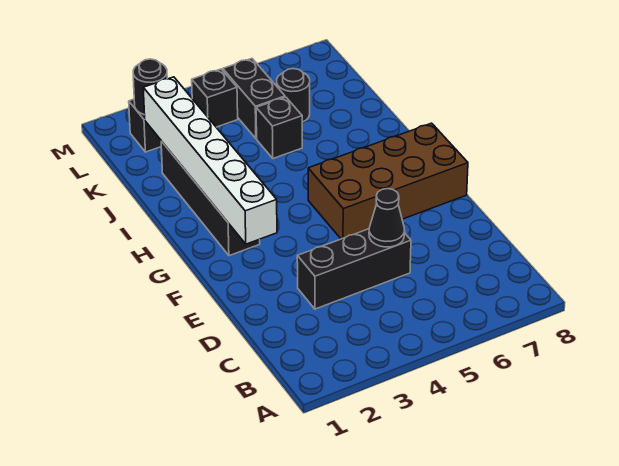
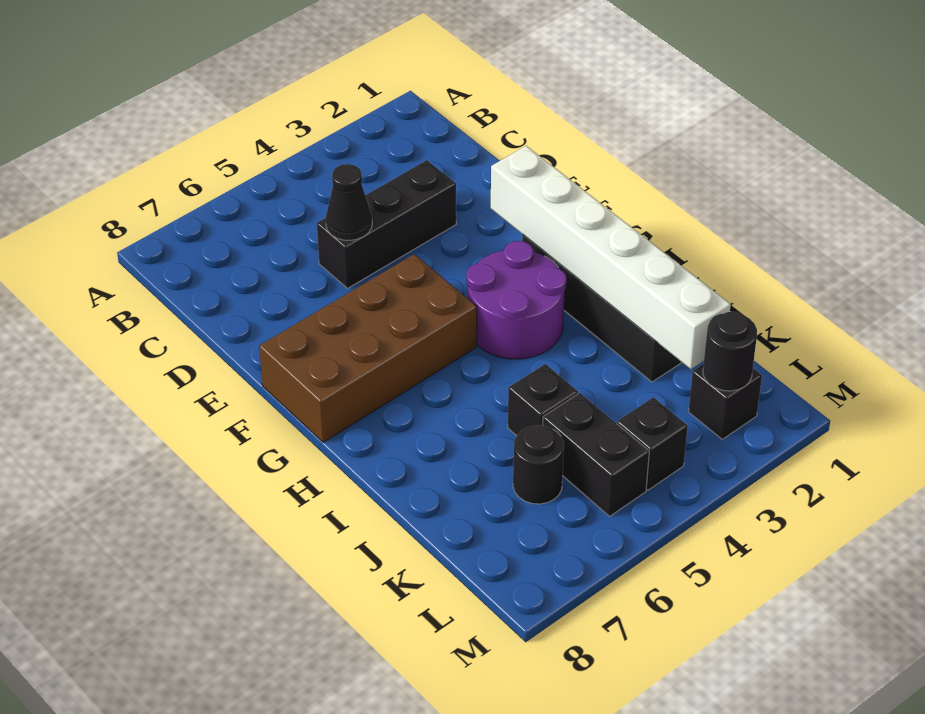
none -> purple 2x2 round brick [467,241,567,359]

